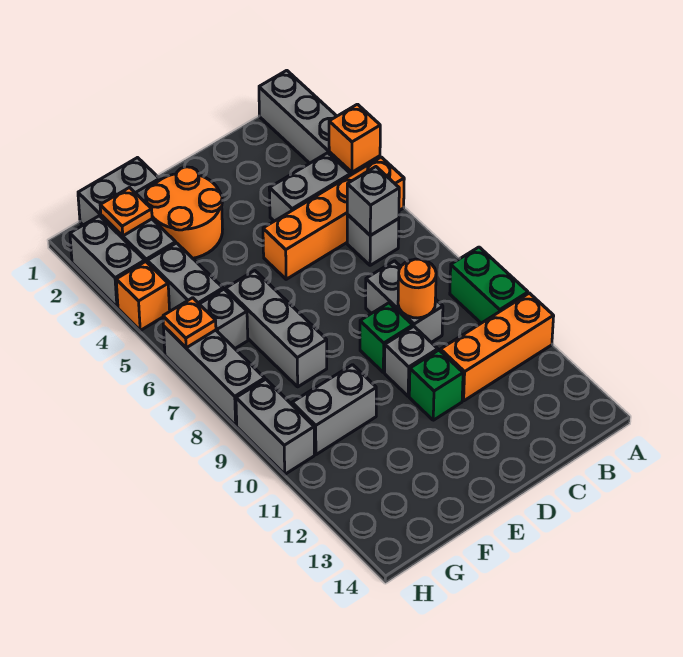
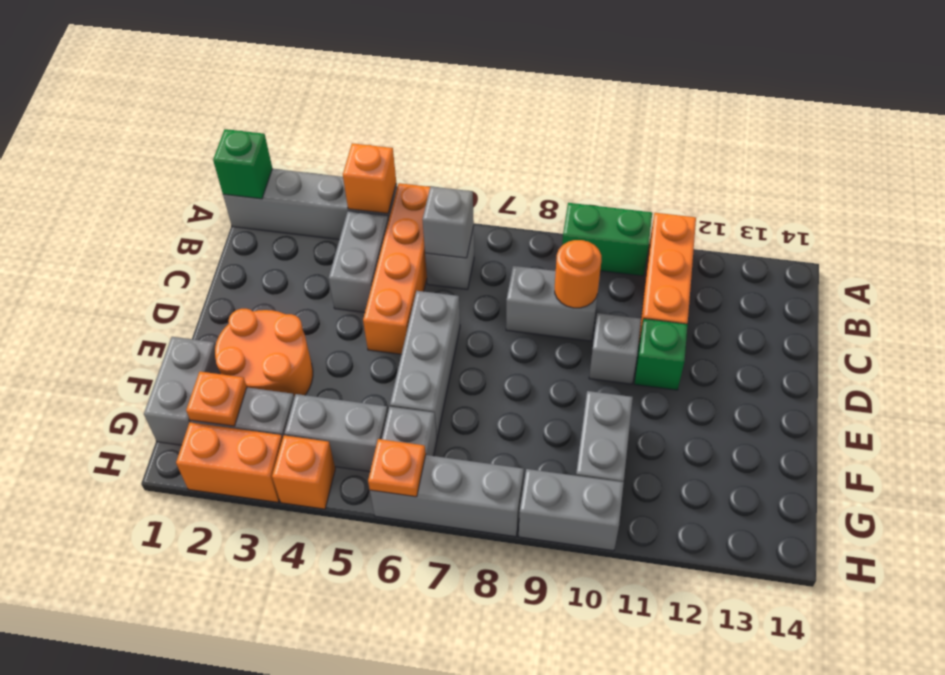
green 1x1 brick [360,303,413,372] -> green 1x1 brick moved to [213,129,272,199]
grey 1x3 brick [226,271,327,387] -> grey 1x3 brick turned to [390,291,460,437]
grey 1x2 brick [70,216,145,307] -> orange 1x2 brick [176,423,283,502]

